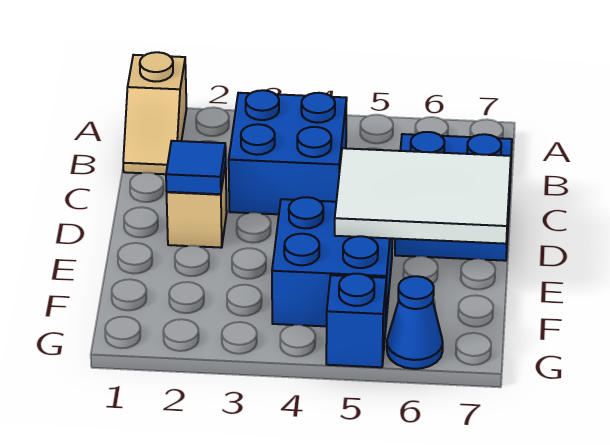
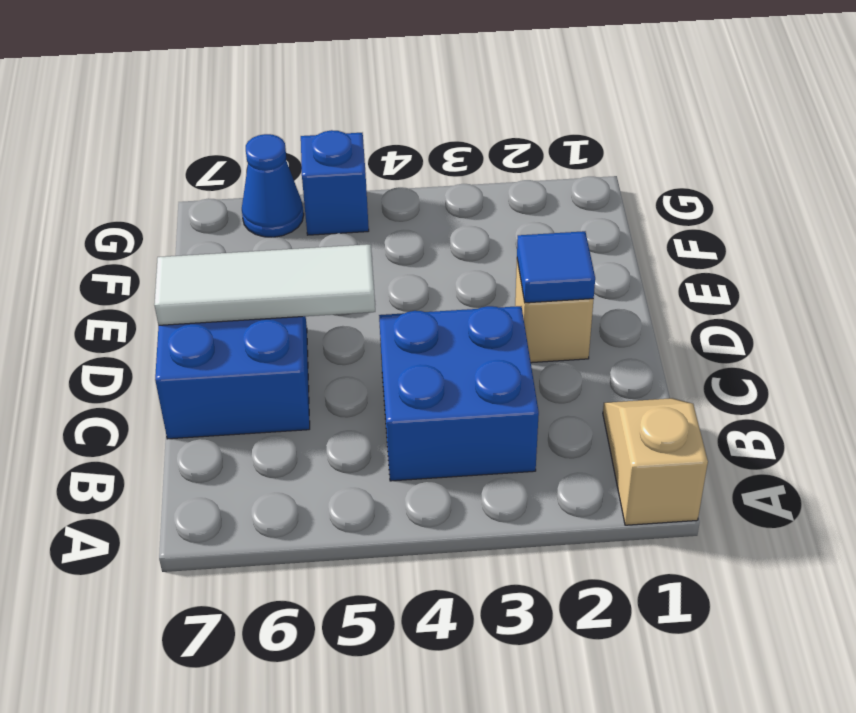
white 2x3 tile [335,148,511,244] -> white 1x3 tile [154,244,375,325]
blue 2x2 brick [272,197,392,326] -> none

